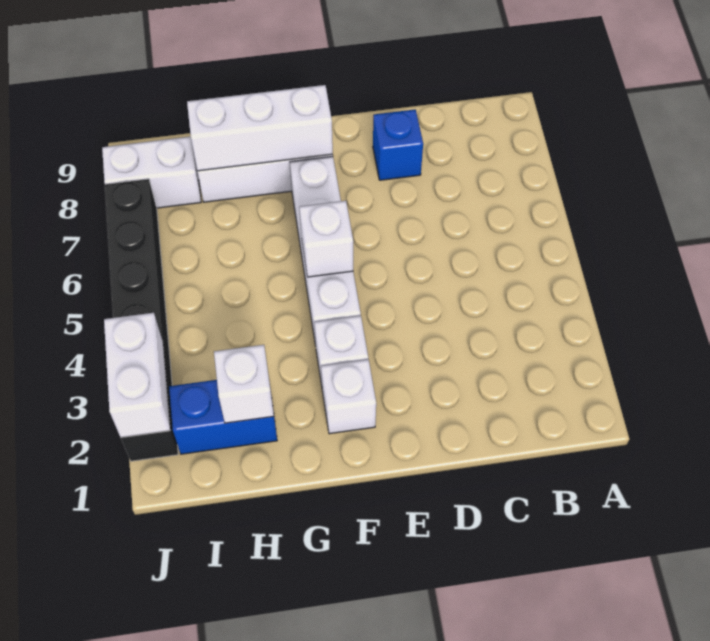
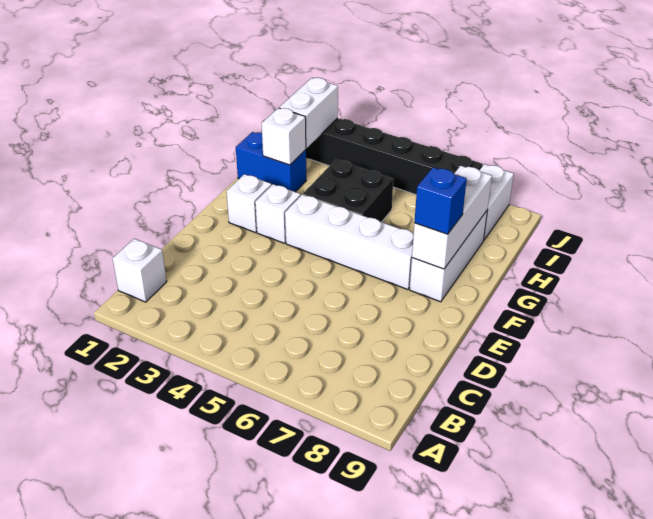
blue 1x1 brick [373,109,423,180] -> blue 1x1 brick moved to [414,167,467,234]
white 1x1 brick [299,201,353,277] -> white 1x1 brick moved to [112,239,167,302]
none -> black 2x2 brick [303,160,393,222]
blue 1x2 brick [169,380,277,454] -> blue 1x2 brick turned to [236,132,306,192]
white 1x2 brick [104,313,170,437] -> white 1x2 brick turned to [279,78,338,148]

